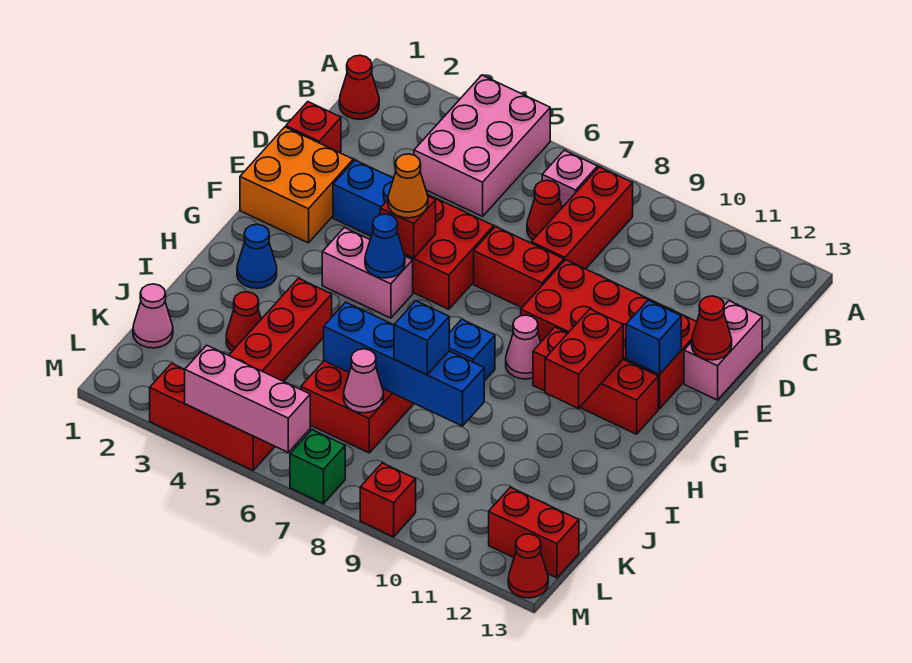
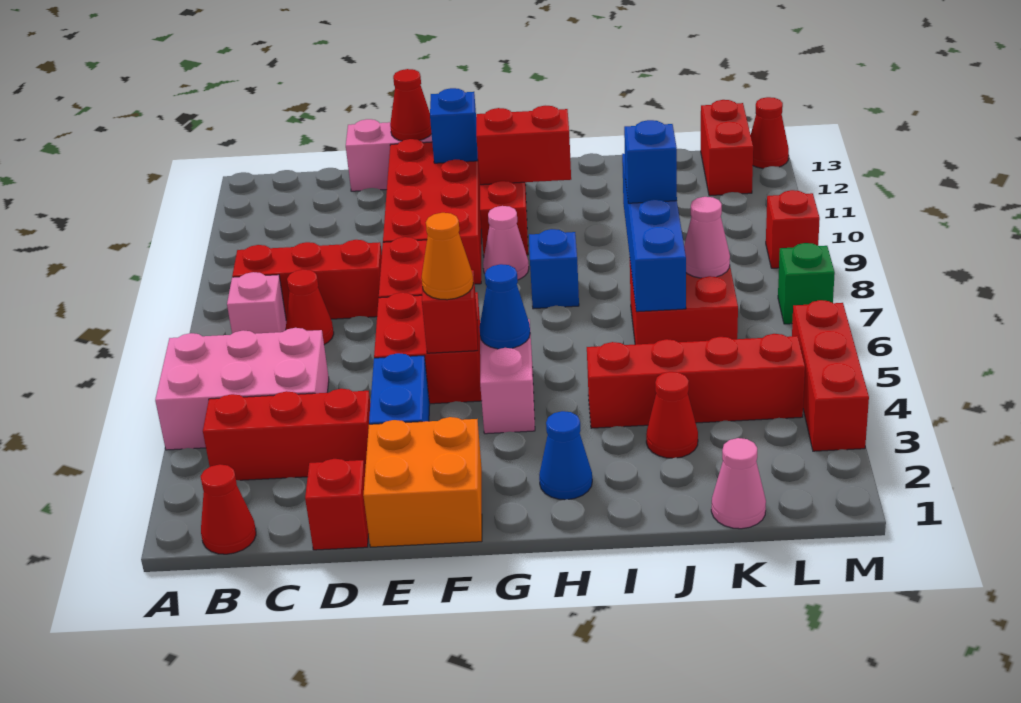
none -> red 1x3 brick [203,389,370,480]
pink 1x3 brick [185,345,310,452] -> none

